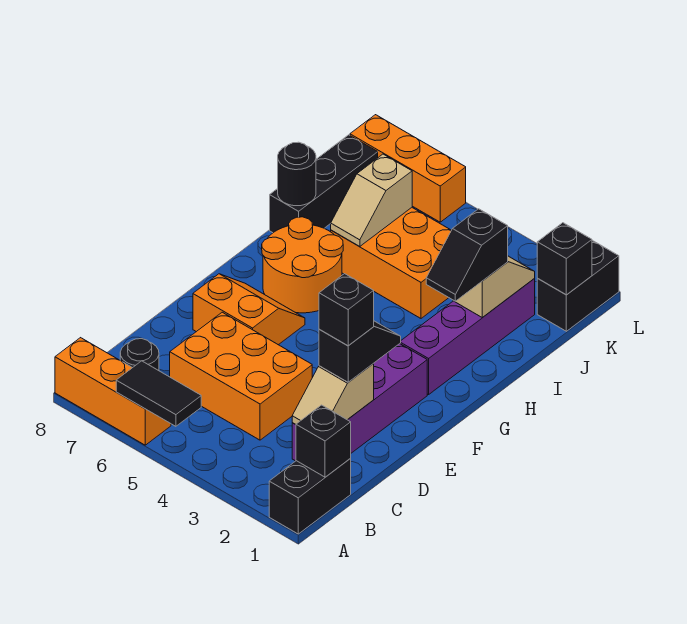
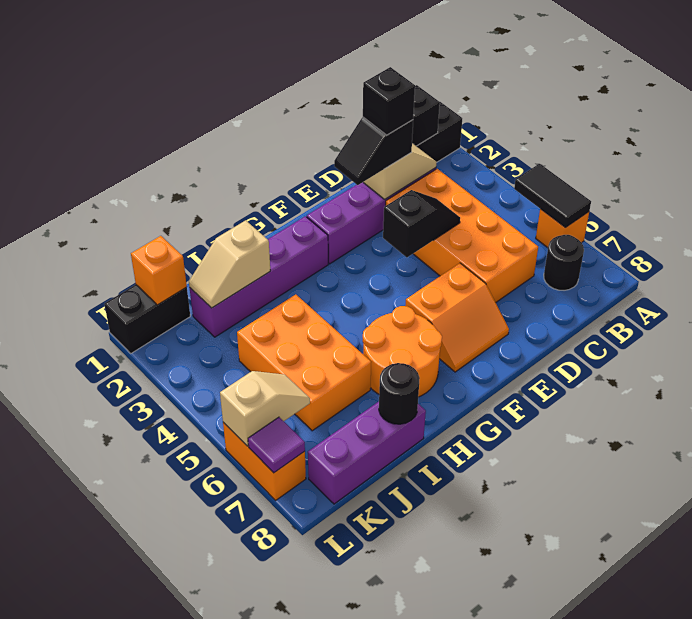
orange 1x3 brick [55,338,171,445] -> orange 1x1 brick [536,209,589,248]
orange 2x3 brick [170,312,312,440] -> orange 2x4 brick [386,169,538,302]
orange 2x2 slope [193,274,305,345] -> orange 2x2 slope turned to [405,263,509,372]
black 1x2 slope [426,209,508,301] -> black 1x2 slope moved to [383,190,460,257]
tan 1x2 slope [331,154,412,246] -> tan 1x2 slope moved to [220,371,310,446]
black 1x3 brick [270,135,378,233] -> purple 1x3 brick [308,401,426,504]
black 1x1 brick [537,223,592,295] -> orange 1x1 brick [131,236,187,305]
orange 1x3 brick [350,115,466,222] -> orange 1x2 brick [223,422,306,500]
none -> purple 1x1 tile [248,417,305,473]

